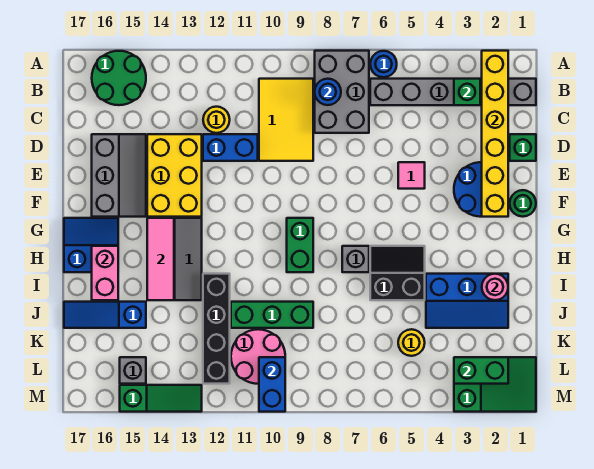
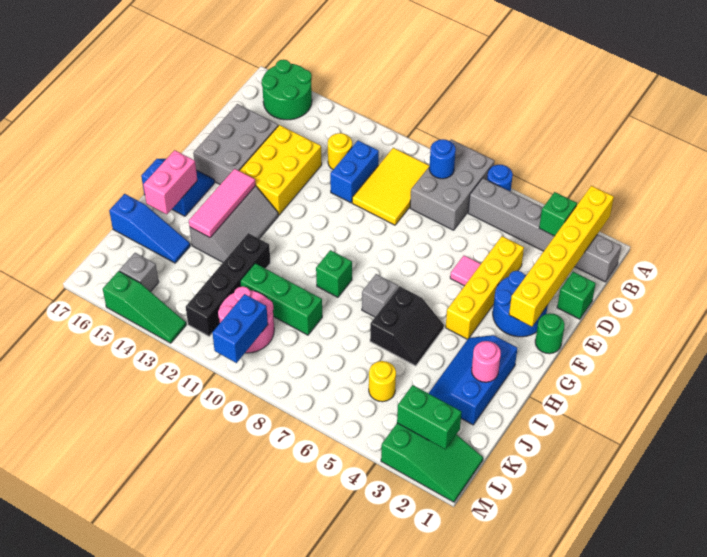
none -> yellow 1x4 brick [446,236,524,339]
blue 1x2 brick [203,134,258,161] -> blue 1x2 brick turned to [330,141,379,203]
grey 2x3 slope [92,134,146,217] -> grey 2x3 brick [193,104,278,184]
green 1x2 brick [287,218,313,272] -> green 1x1 brick [316,250,352,297]
black 2x2 slope [370,246,425,300] -> black 2x2 slope turned to [370,286,444,366]
blue 2x3 slope [426,274,508,328] -> blue 2x3 slope turned to [429,335,517,425]
blue 1x3 slope [64,302,146,328] -> blue 1x3 slope turned to [109,194,190,263]

